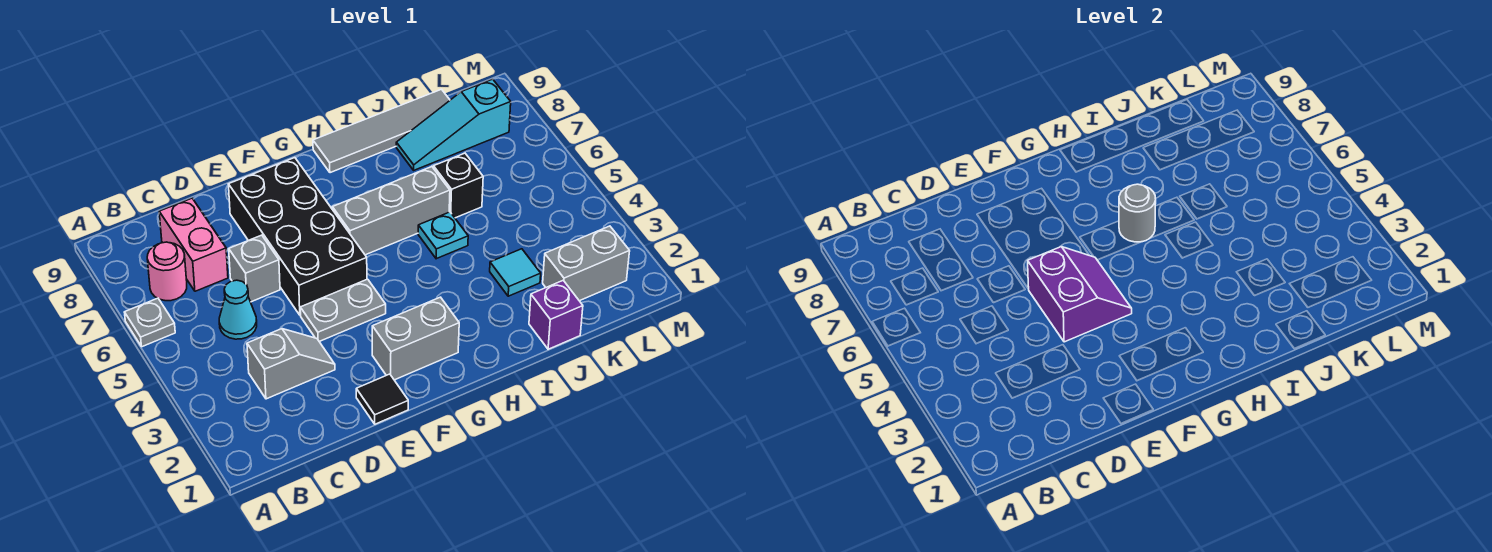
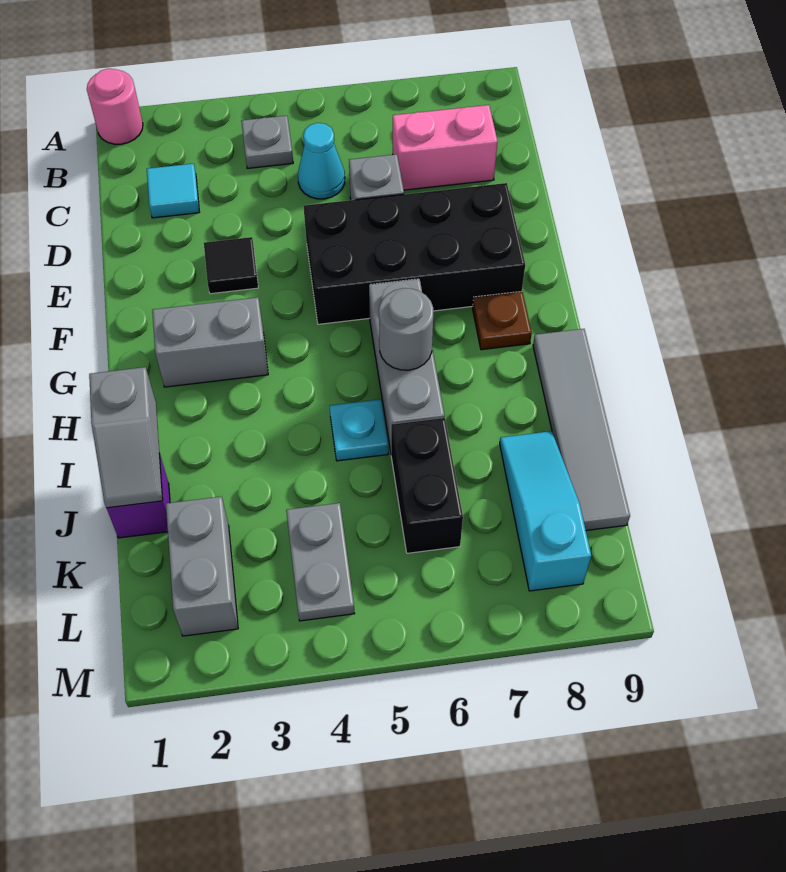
grey 1x1 plate [124,298,175,347] -> grey 1x1 plate moved to [241,116,293,168]
pink 1x1 round brick [147,242,187,301] -> pink 1x1 round brick moved to [87,68,143,144]
grey 1x2 slope [247,329,335,399] -> grey 1x2 slope moved to [89,367,163,508]
black 1x1 tile [356,374,408,424] -> black 1x1 tile moved to [204,237,258,294]
grey 1x2 plate [300,279,386,342] -> grey 1x2 plate moved to [286,503,355,621]
purple 2x2 slope [1028,247,1132,342] -> none
grey 1x2 brick [372,297,459,380] -> grey 1x2 brick turned to [152,297,268,387]
none -> brown 1x1 plate [472,291,532,350]
cyan 1x1 tile [490,249,541,296] -> cyan 1x1 tile moved to [147,164,199,218]
black 1x1 brick [434,153,483,218] -> black 1x2 brick [391,418,463,553]

